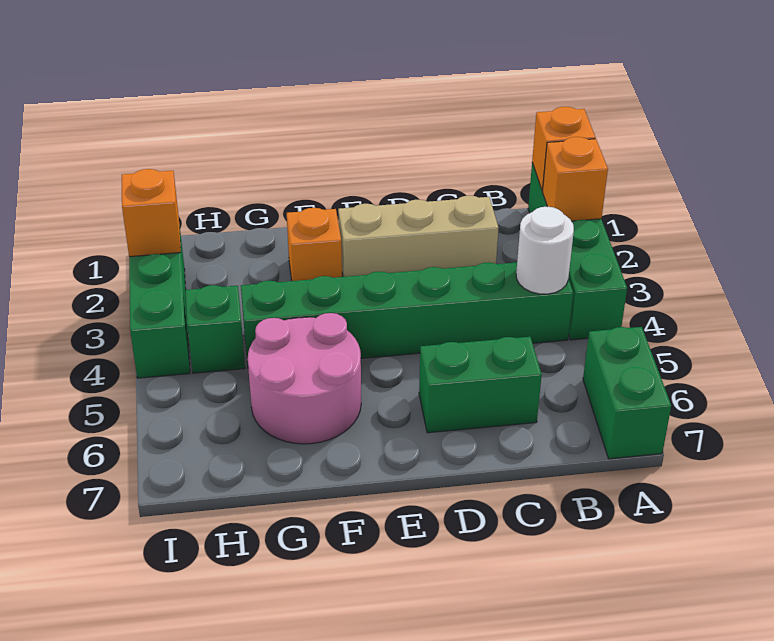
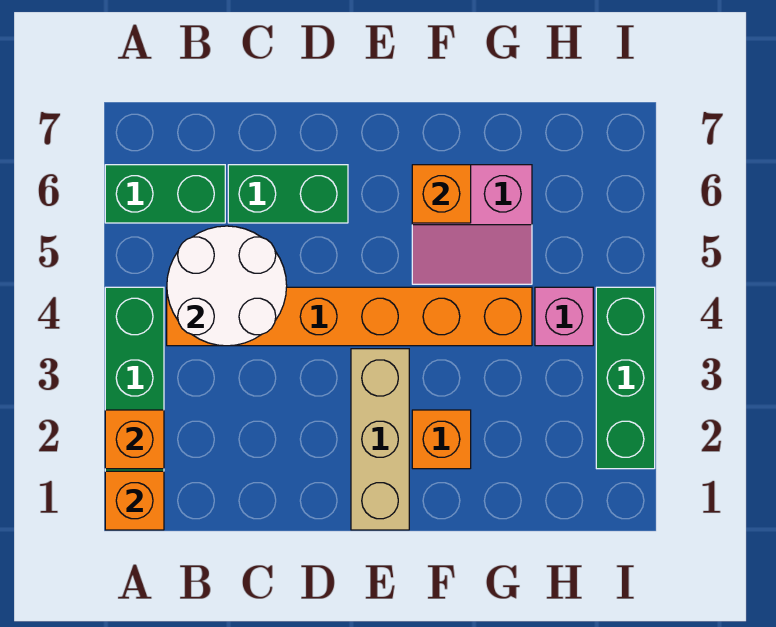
green 1x2 brick [583,327,671,459] -> green 1x2 brick turned to [105,165,225,223]
green 1x6 brick [241,262,573,365] -> orange 1x6 brick [167,287,532,346]
white 1x1 round brick [516,207,574,294] -> white 2x2 round brick [167,226,287,346]
tan 1x3 brick [338,196,498,277] -> tan 1x3 brick turned to [351,349,409,530]
pink 2x2 round brick [248,313,361,444] -> pink 2x2 slope [412,165,532,284]
green 1x1 brick [185,285,245,373] -> pink 1x1 brick [535,287,593,346]
orange 1x1 brick [122,169,181,257] -> orange 1x1 brick moved to [412,165,471,223]

